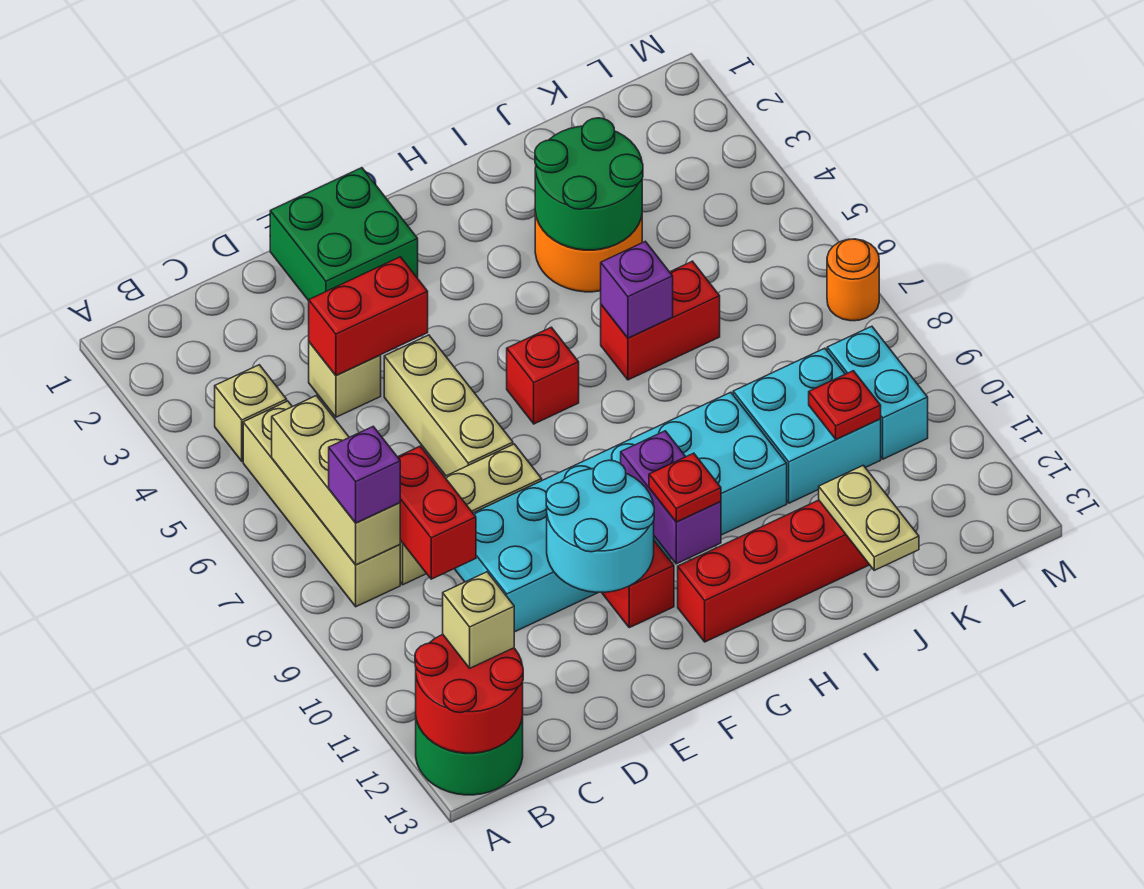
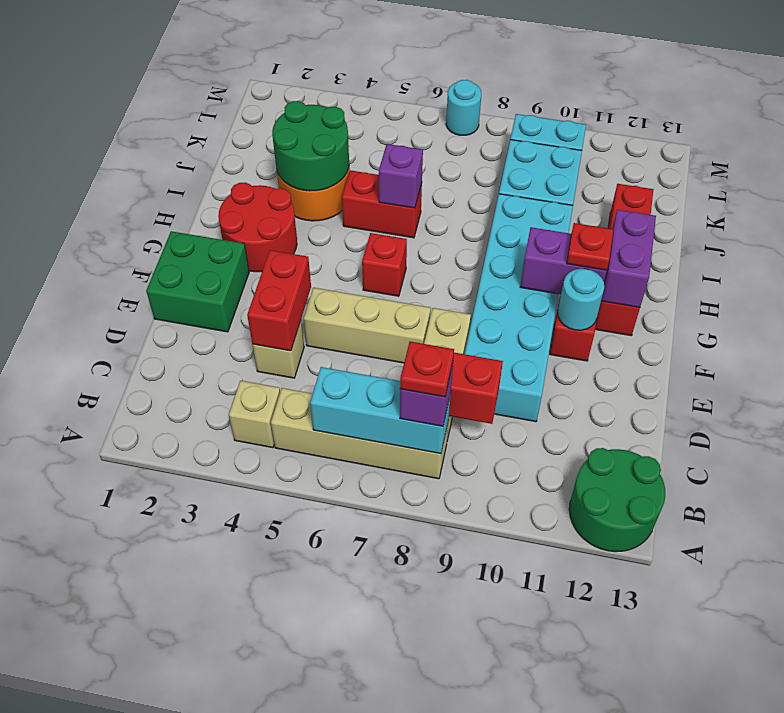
red 2x2 round brick [415,635,523,753] -> red 2x2 round brick moved to [218,182,297,272]
tan 1x3 brick [272,396,400,565] -> cyan 1x3 brick [310,367,451,454]
tan 1x1 brick [443,572,514,668] -> none
cyan 2x2 round brick [546,460,654,592] -> cyan 1x1 round brick [558,269,604,330]
none -> purple 1x2 brick [601,210,656,307]
red 1x2 brick [601,261,720,380] -> red 1x2 brick turned to [342,170,422,238]
tan 1x2 plate [819,465,919,570] -> none
red 1x1 plate [809,371,881,439] -> red 1x1 plate moved to [400,342,454,397]
orange 1x1 round brick [827,239,879,321] -> cyan 1x1 round brick [446,80,481,135]

